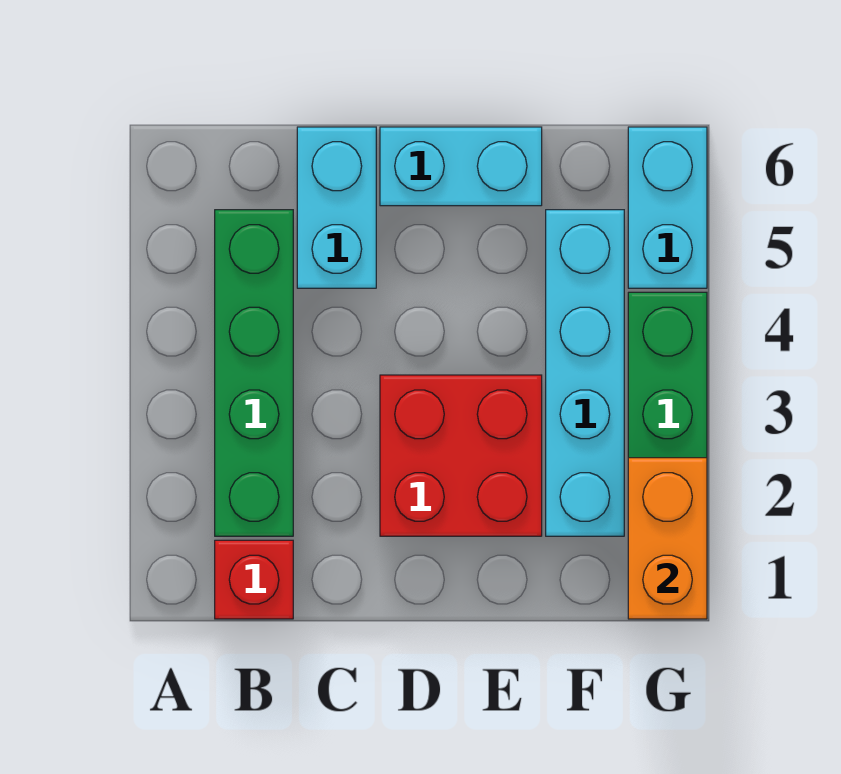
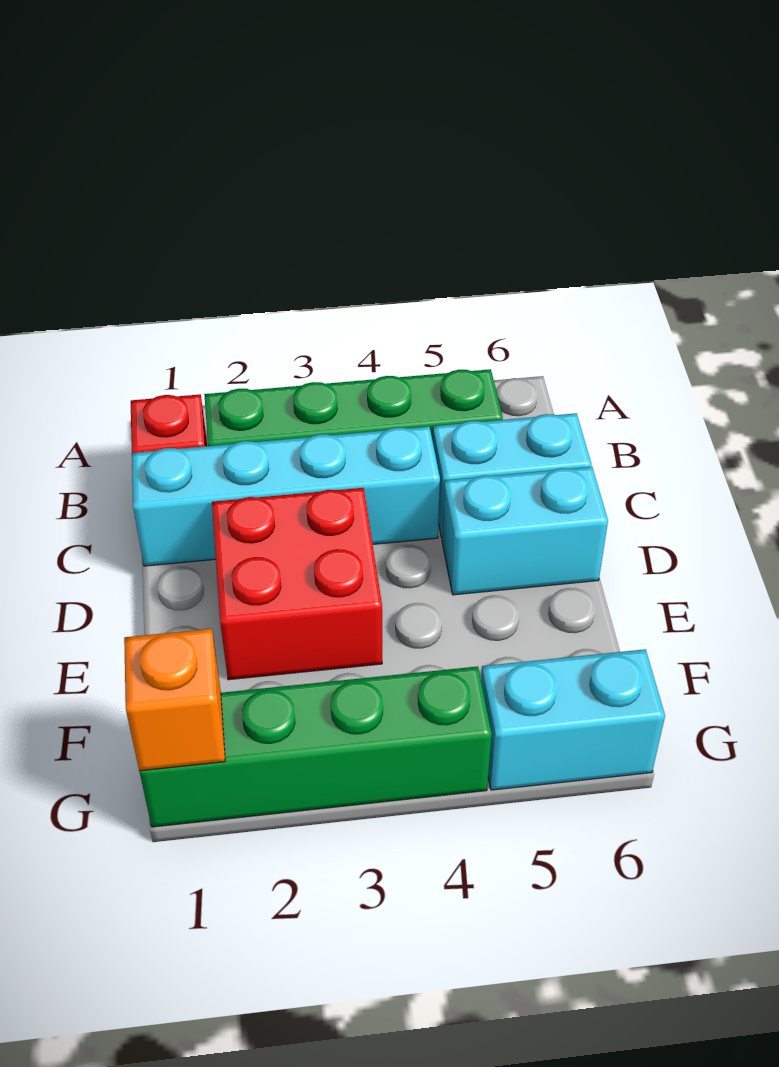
cyan 1x2 brick [380,127,542,206] -> cyan 1x2 brick turned to [442,467,608,595]
cyan 1x4 brick [546,210,624,536] -> cyan 1x4 brick moved to [132,426,440,566]
orange 1x2 brick [628,458,707,619] -> orange 1x1 brick [124,629,225,771]

